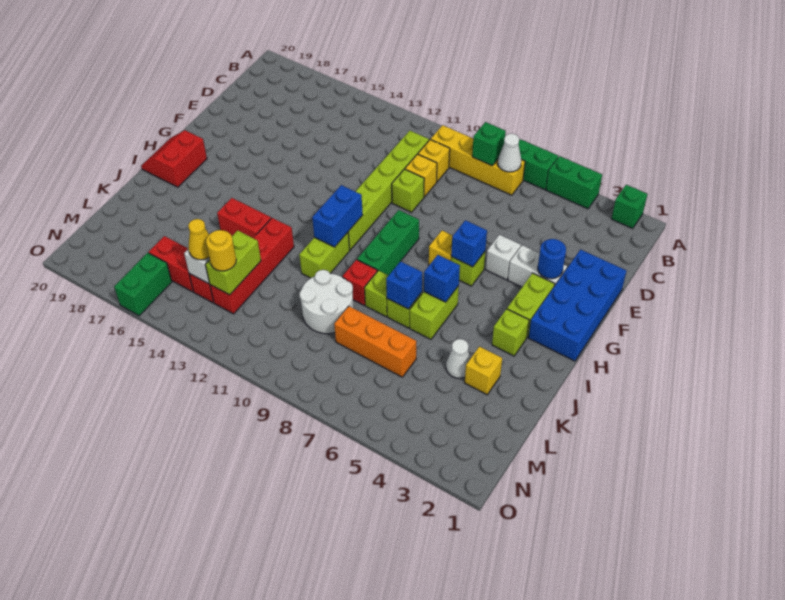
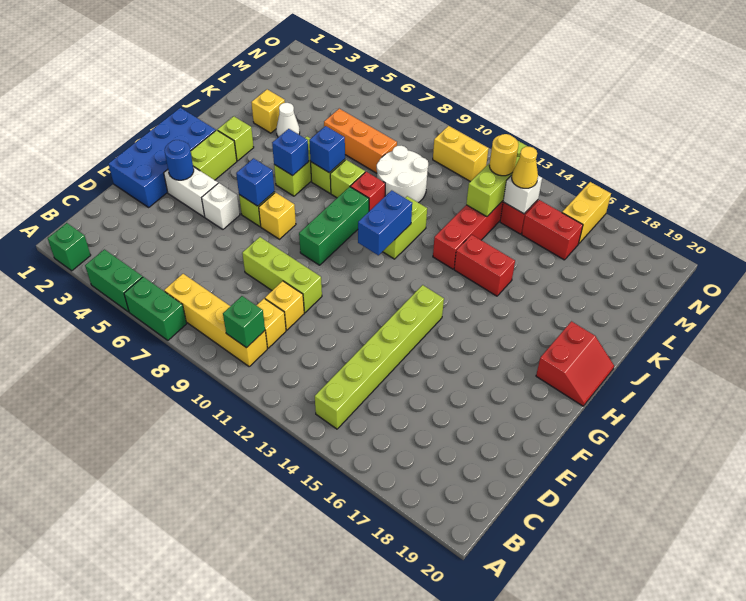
white 1x1 cone [498,134,521,172] -> none
green 1x1 brick [472,122,506,166] -> green 1x1 brick moved to [223,296,265,348]
lime 1x6 brick [348,131,429,250] -> lime 1x6 brick moved to [315,285,444,429]
lime 1x1 brick [392,169,424,212] -> lime 1x3 brick [242,237,322,313]
lime 1x2 brick [205,230,261,295] -> lime 1x3 brick [466,141,528,217]
none -> yellow 1x2 brick [433,126,489,182]
green 1x2 brick [114,253,172,316] -> yellow 1x2 brick [562,182,611,244]

